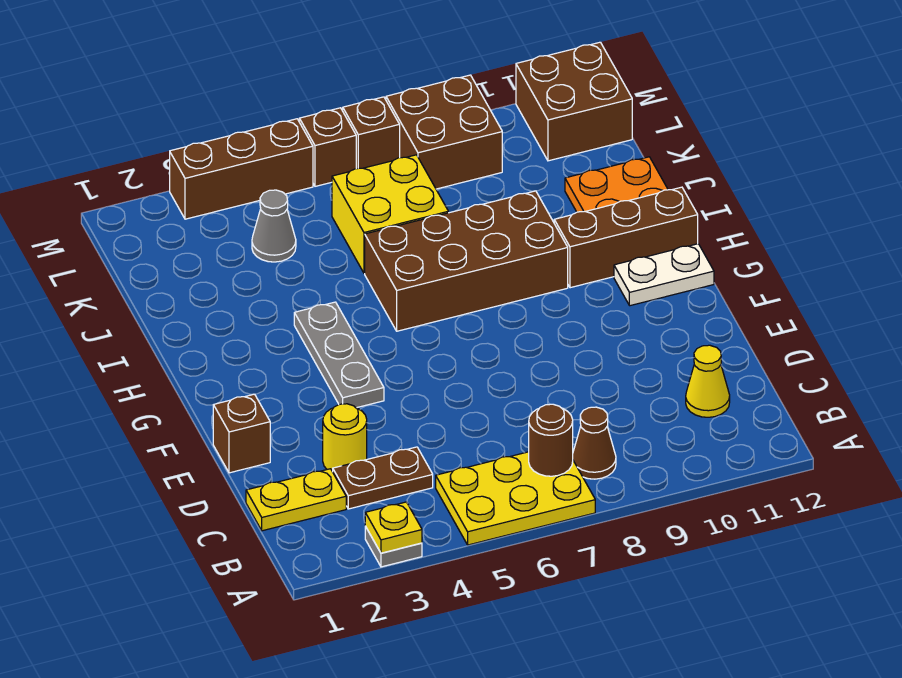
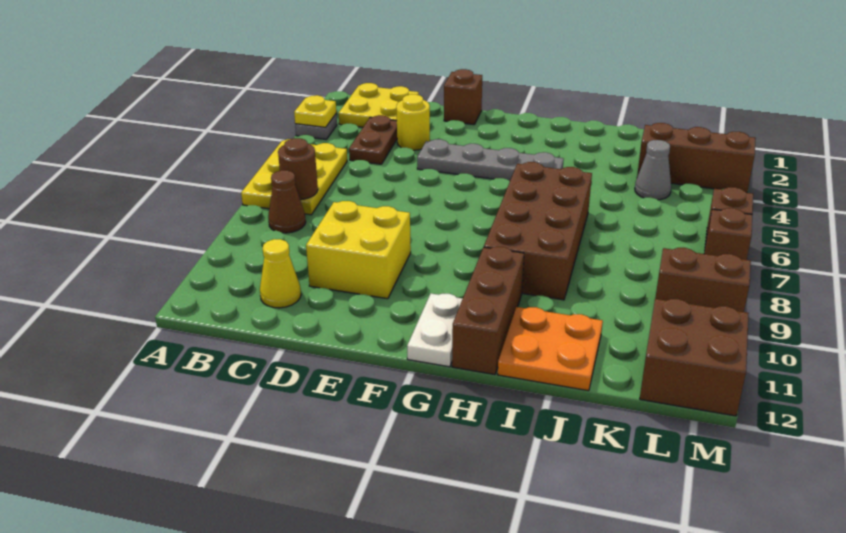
yellow 1x2 plate [246,469,346,531] -> yellow 2x2 plate [339,83,419,127]
grey 1x3 plate [294,302,384,408] -> grey 1x4 plate [417,139,564,181]
yellow 2x2 brick [332,155,448,273] -> yellow 2x2 brick moved to [306,201,411,299]
brown 2x2 brick [386,75,502,189] -> brown 1x2 brick [655,248,751,312]
brown 1x3 brick [170,119,313,219] -> brown 1x3 brick turned to [637,123,756,193]

